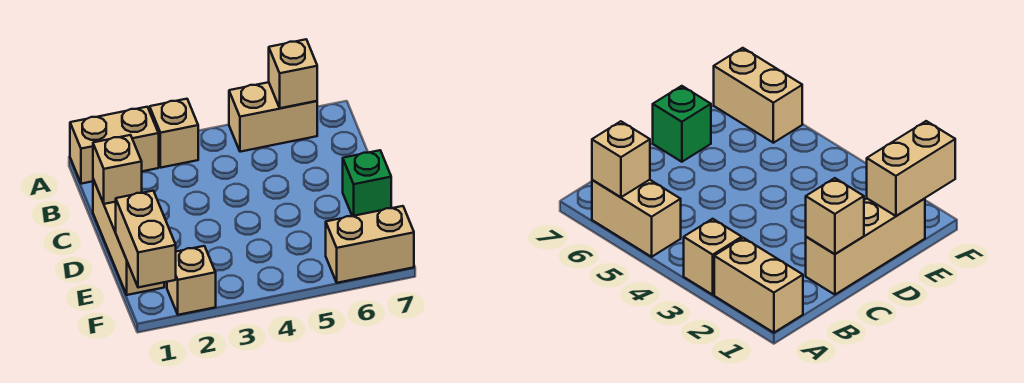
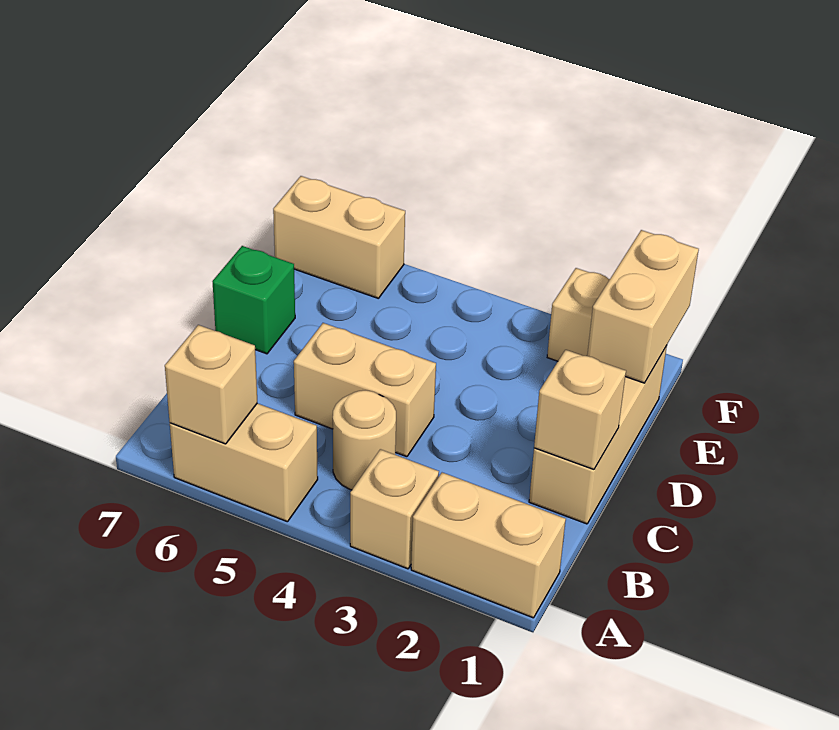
none -> tan 1x1 round brick [333,390,396,490]
none -> tan 1x2 brick [294,323,436,457]

